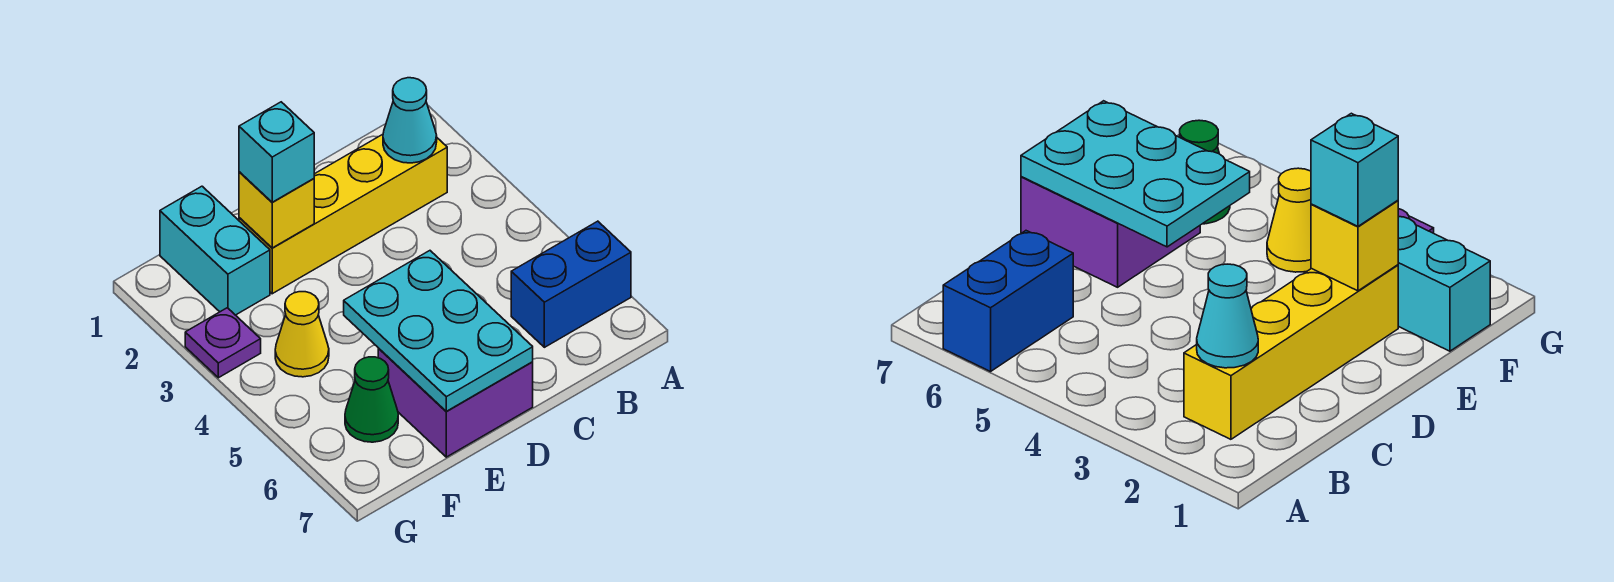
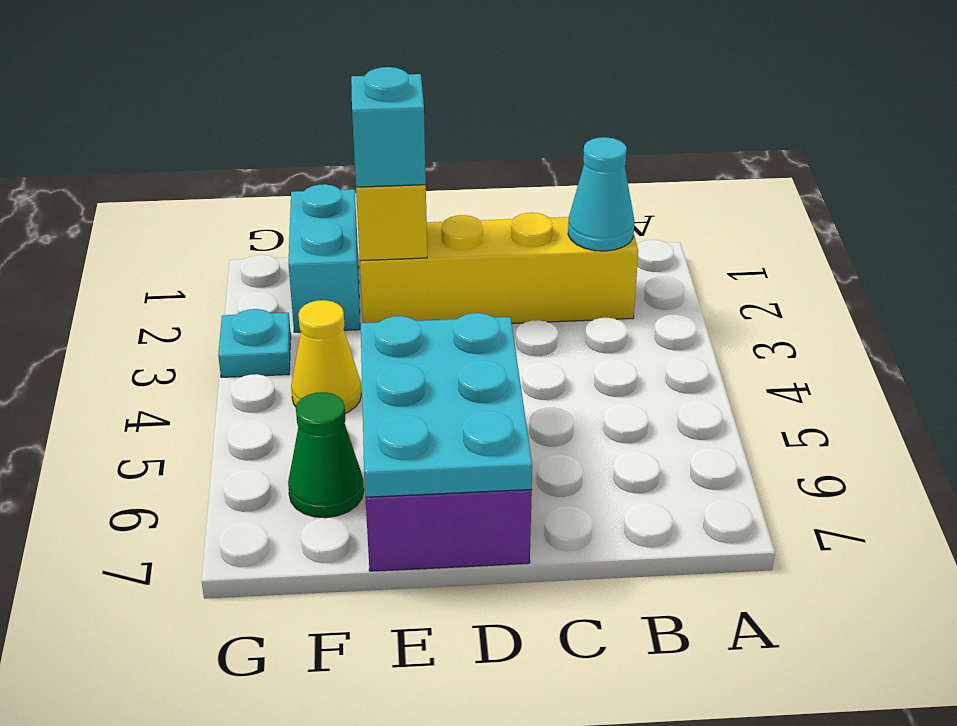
blue 1x2 brick [511,221,631,347] -> none
purple 1x1 plate [185,308,261,378] -> cyan 1x1 plate [218,309,291,377]

